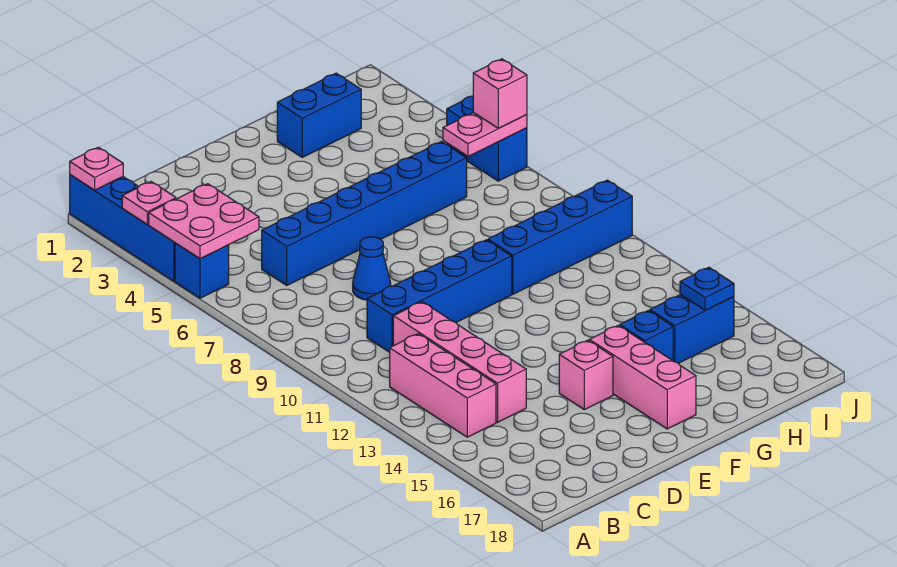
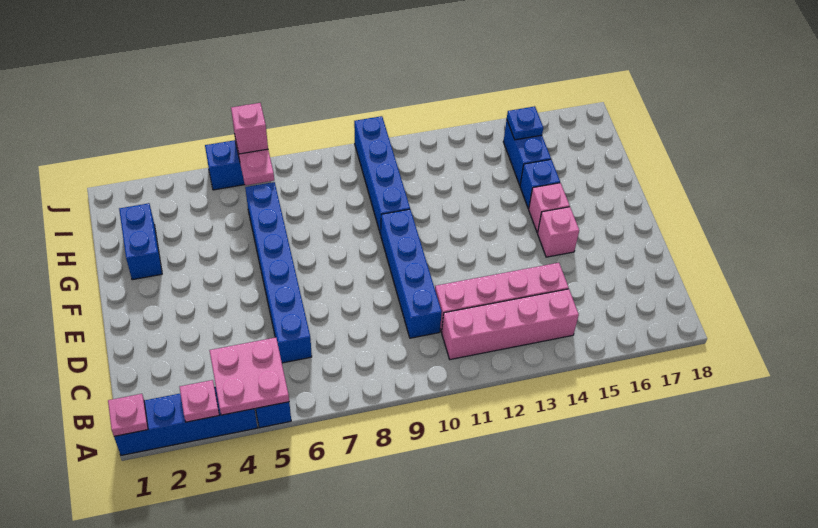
pink 1x3 brick [390,334,496,437] -> pink 1x4 brick [442,289,579,360]
blue 1x1 cone [353,237,391,300] -> none
pink 1x3 brick [589,325,696,429] -> pink 1x1 brick [529,183,570,233]

